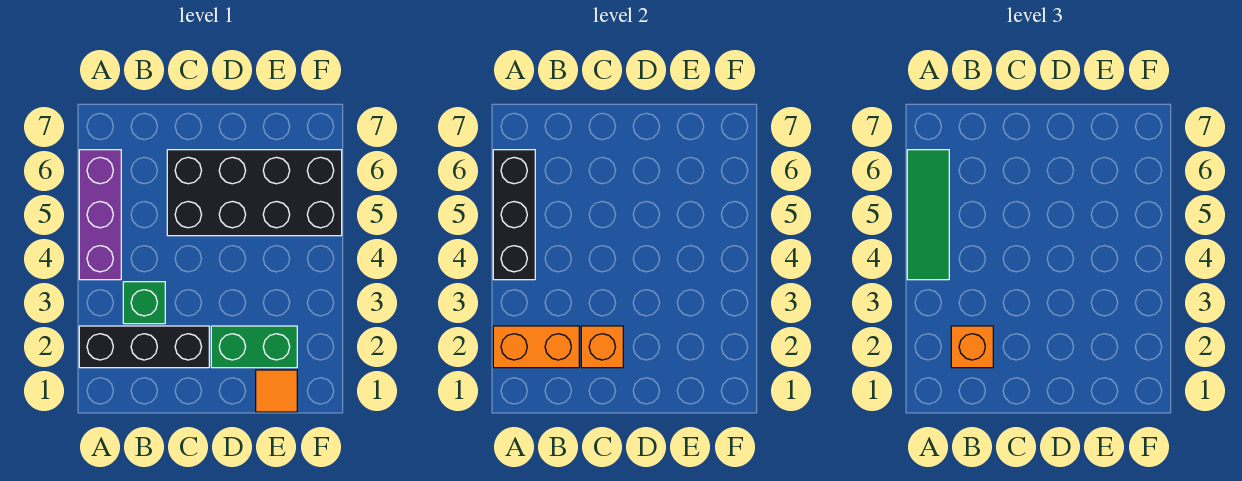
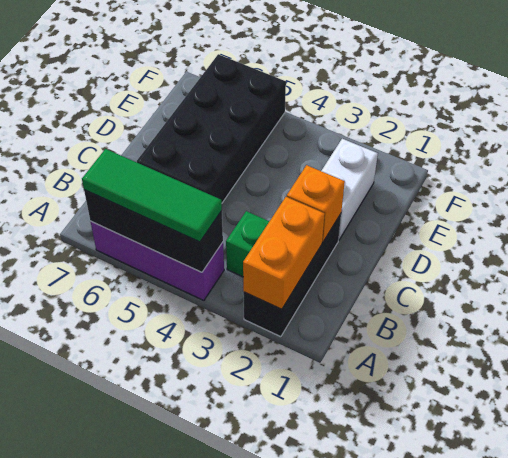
orange 1x1 brick [951,326,993,368] -> none
green 1x2 brick [211,326,297,368] -> white 1x2 brick [322,139,378,240]
orange 1x1 tile [256,370,297,412] -> none

